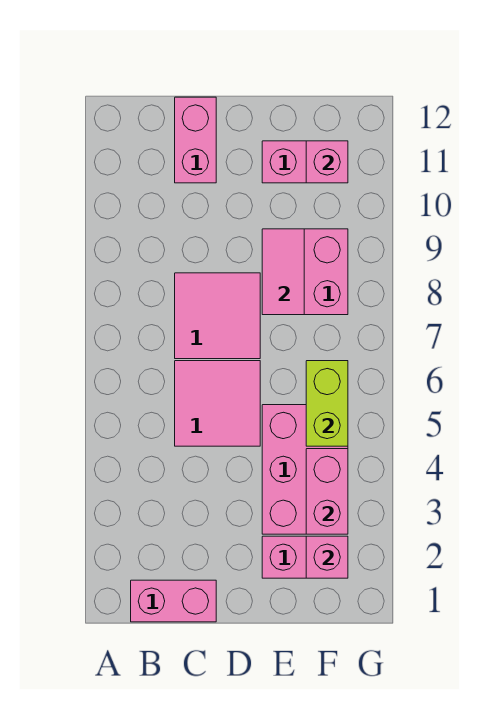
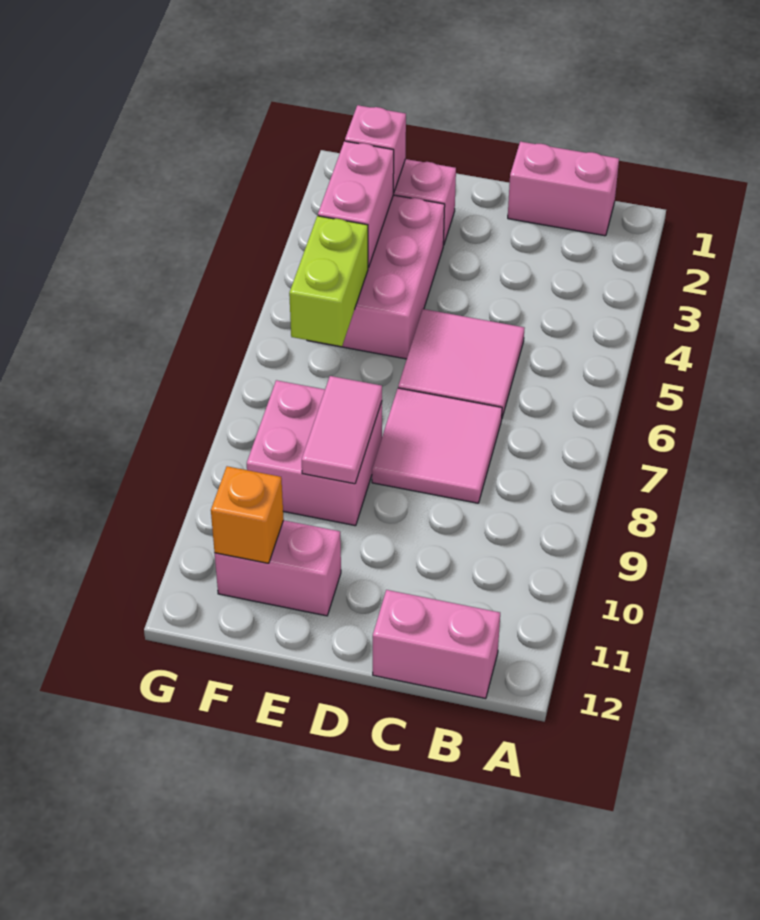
pink 1x2 brick [175,97,216,183] -> pink 1x2 brick turned to [373,590,500,699]
pink 1x1 brick [306,141,348,183] -> orange 1x1 brick [211,466,284,563]

